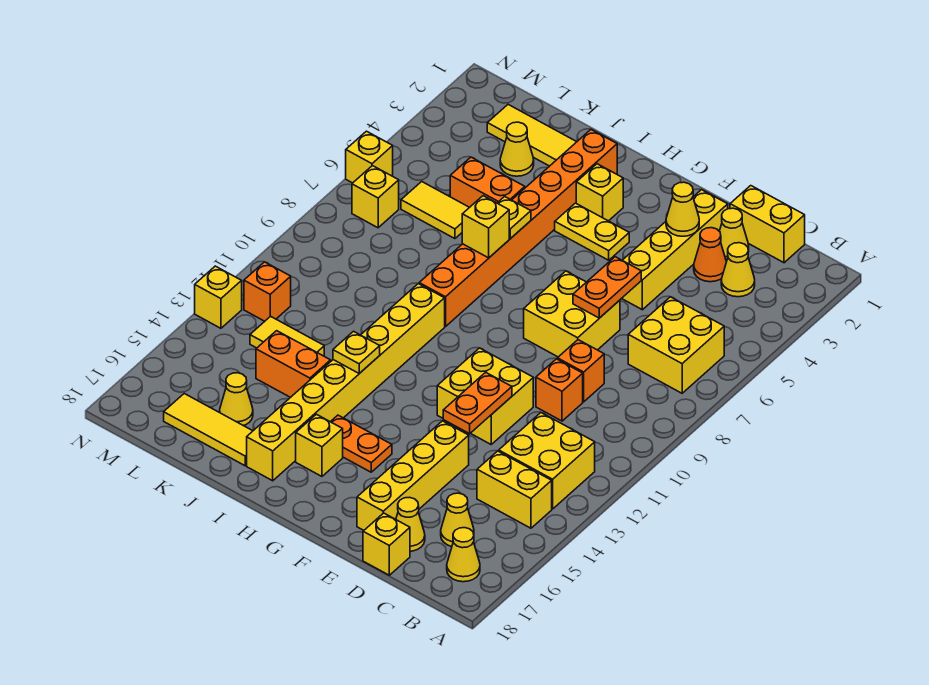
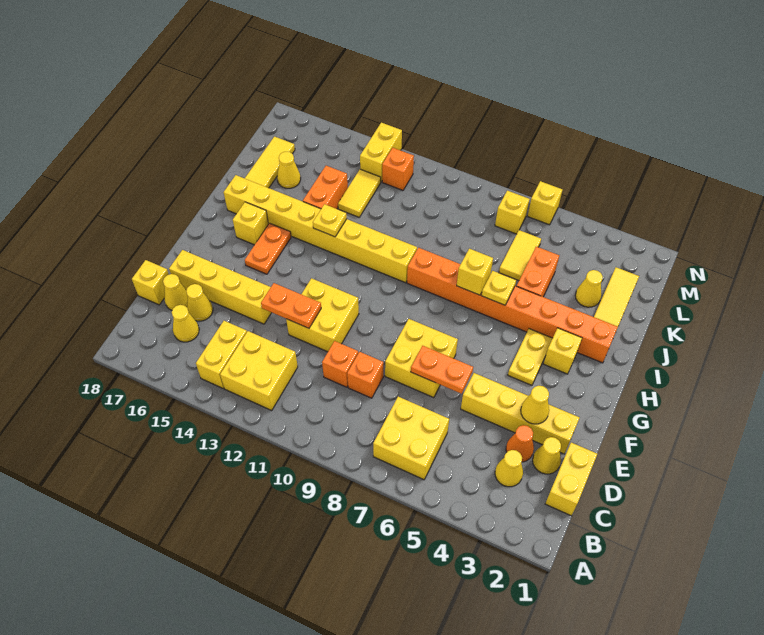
yellow 1x1 cone [447,528,480,582] -> yellow 1x1 cone moved to [186,284,213,321]
yellow 1x1 brick [195,266,242,328] -> yellow 1x2 brick [360,123,402,182]

